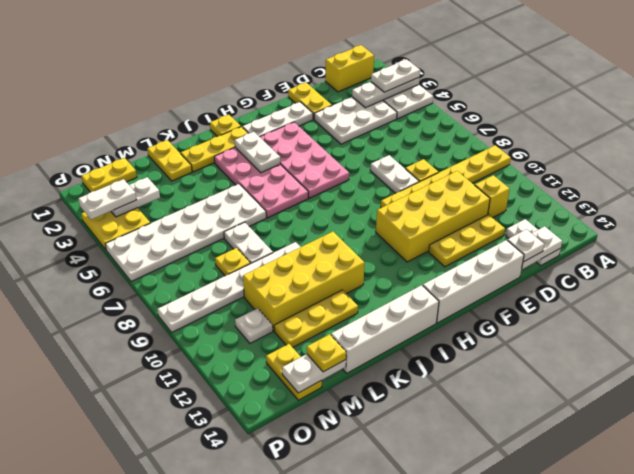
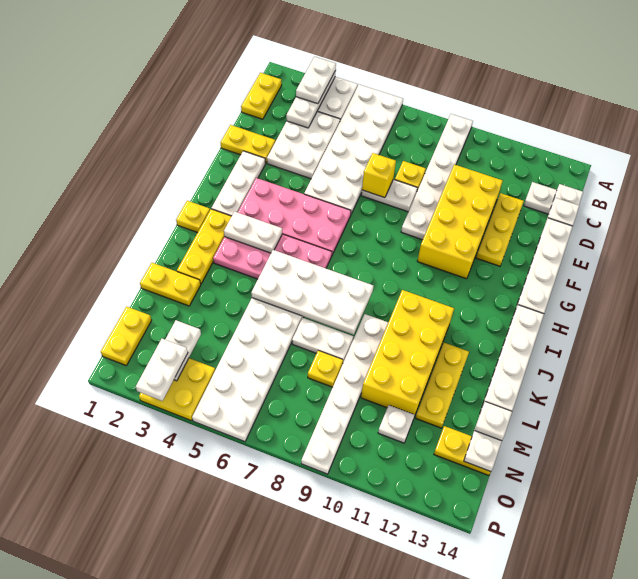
none -> white 2x6 plate [304,85,403,214]
yellow 1x6 plate [381,145,511,208] -> white 1x6 plate [401,114,473,240]
yellow 1x2 brick [325,45,374,92] -> yellow 1x2 plate [241,73,282,119]
yellow 1x1 brick [475,175,510,218] -> yellow 1x1 brick moved to [362,153,396,198]
none -> white 2x4 plate [251,250,373,335]
yellow 1x1 plate [307,334,346,372] -> white 1x1 plate [475,402,512,441]

